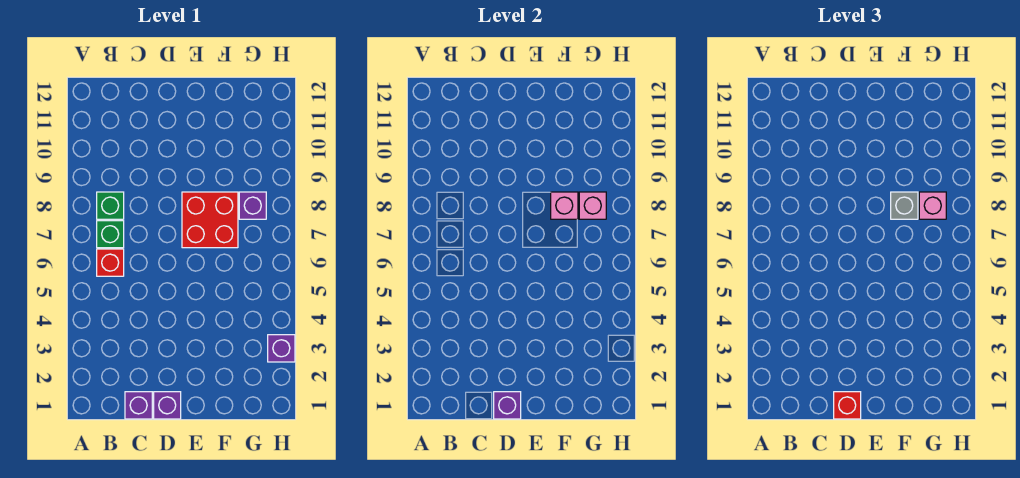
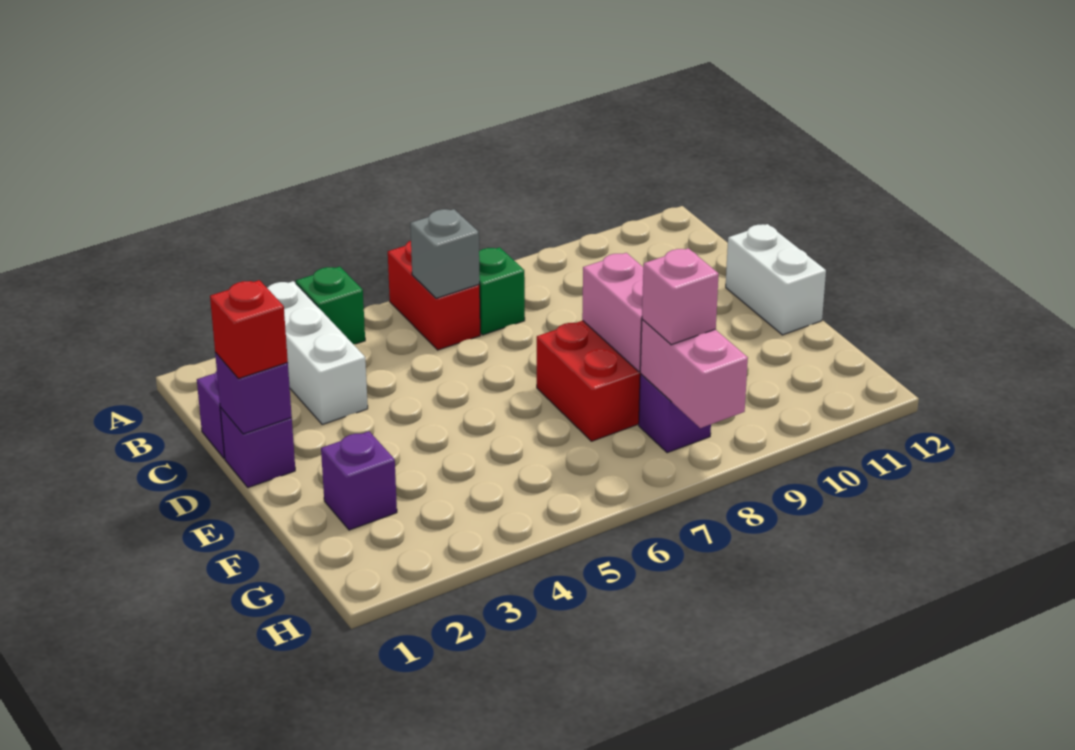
none -> white 1x3 brick [267,281,368,424]
red 1x1 brick [97,249,124,276] -> red 1x2 brick [388,241,480,350]
green 1x1 brick [97,192,124,219] -> green 1x1 brick moved to [296,267,365,344]
none -> white 1x2 brick [726,224,826,335]
pink 1x1 brick [551,192,578,219] -> pink 1x2 brick [582,253,643,372]
grey 1x1 brick [891,192,918,219] -> grey 1x1 brick moved to [410,209,480,298]
pink 1x1 brick [579,192,606,219] -> pink 1x2 brick [640,319,748,428]
purple 1x1 brick [268,335,295,362] -> purple 1x1 brick moved to [321,431,397,530]

